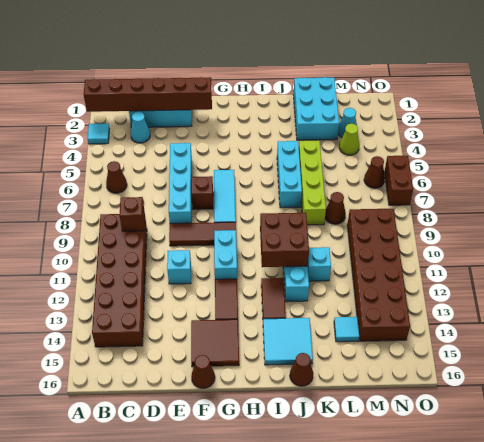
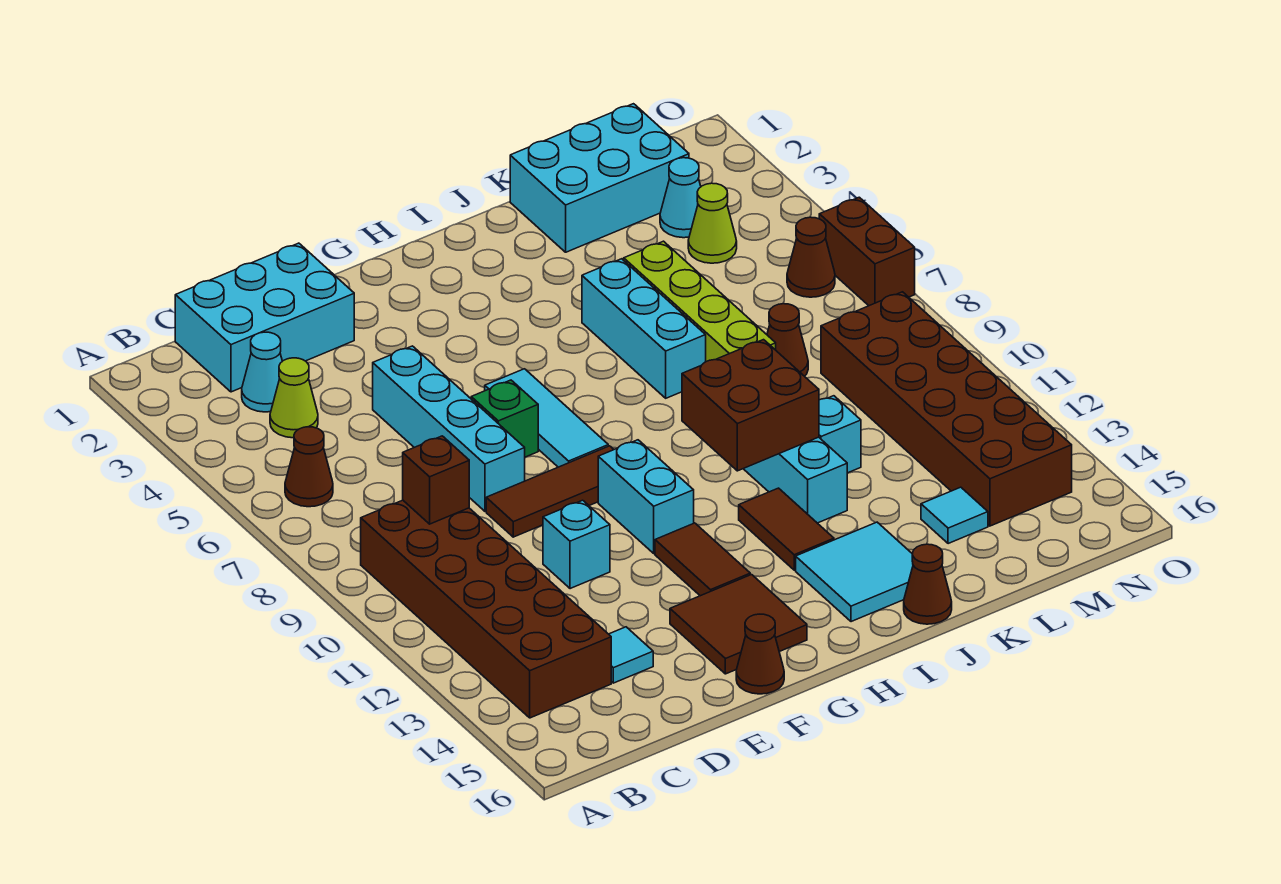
brown 1x6 brick [84,77,212,112] -> none
cyan 1x1 tile [88,123,109,144] -> cyan 1x1 tile moved to [609,627,653,683]
none -> lime 1x1 cone [270,358,318,438]
brown 1x1 brick [191,176,213,209] -> green 1x1 brick [471,380,538,457]
cyan 2x3 brick [293,77,339,140] -> cyan 2x3 brick turned to [510,104,689,252]

